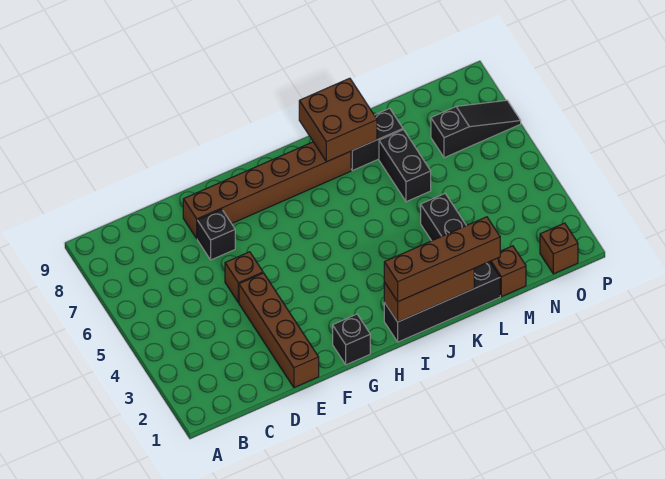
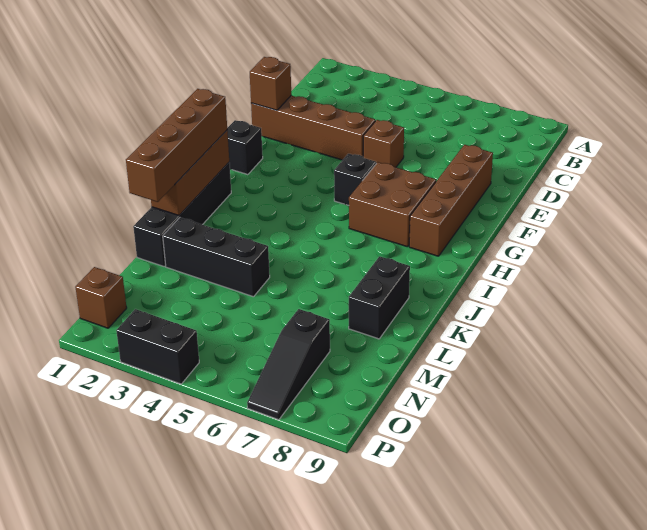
black 1x1 brick [197,209,235,260] -> black 1x1 brick moved to [334,154,376,205]
brown 1x6 brick [183,142,351,238] -> brown 1x4 brick [409,145,493,256]
brown 2x2 brick [299,78,377,162] -> brown 2x2 brick moved to [349,162,436,247]
black 1x2 brick [379,130,431,202] -> black 1x2 brick moved to [116,309,199,384]
brown 1x1 brick [490,246,526,297] -> brown 1x1 brick moved to [250,57,291,110]

